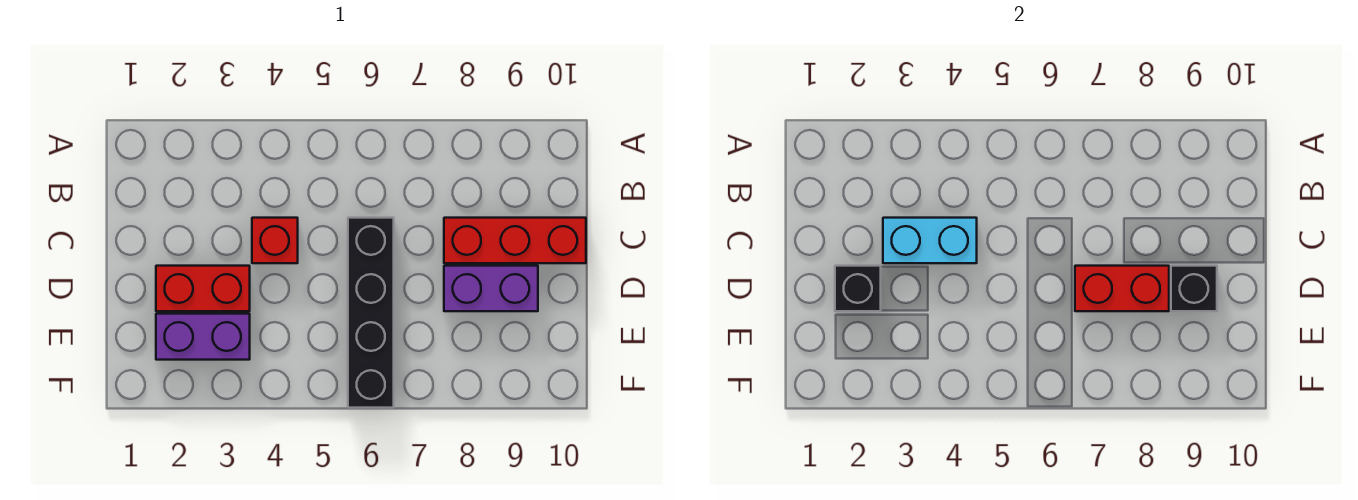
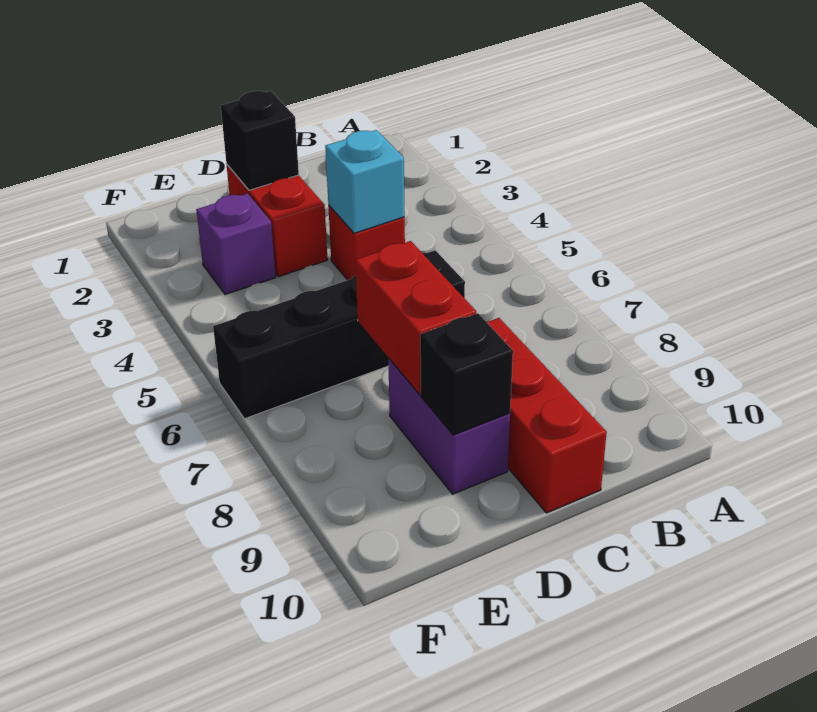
cyan 1x2 brick [883,218,977,263] -> cyan 1x1 brick [325,130,405,233]
purple 1x2 brick [156,314,250,360] -> purple 1x1 brick [196,193,276,294]

